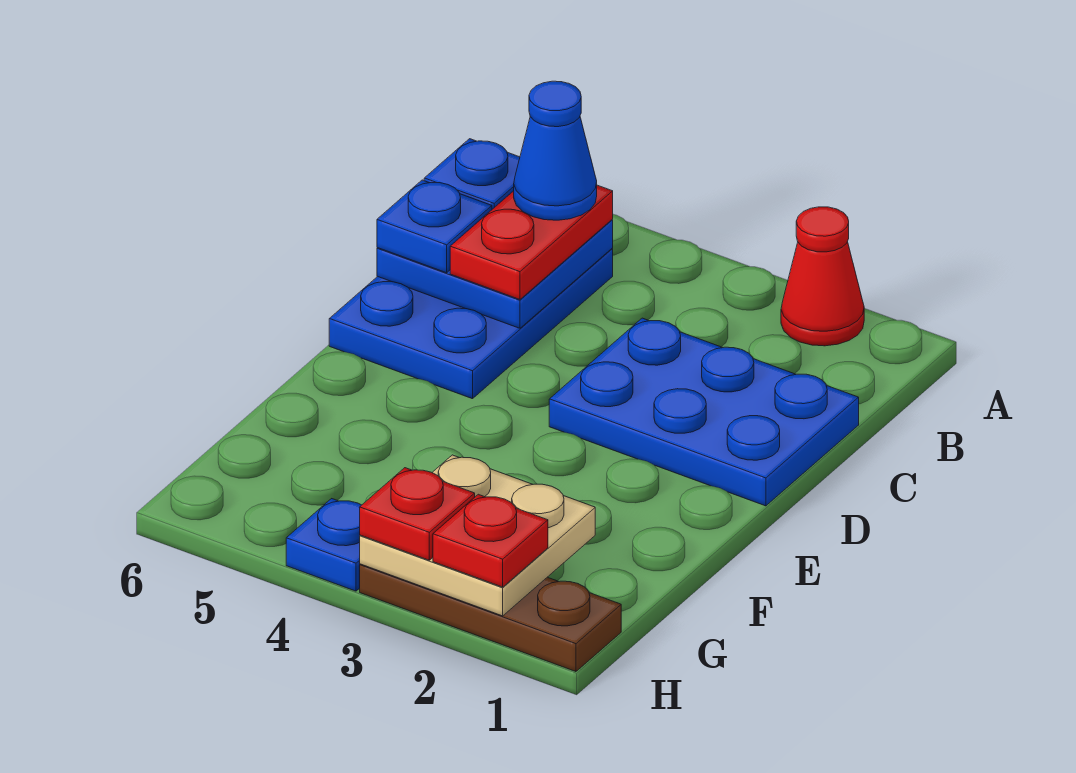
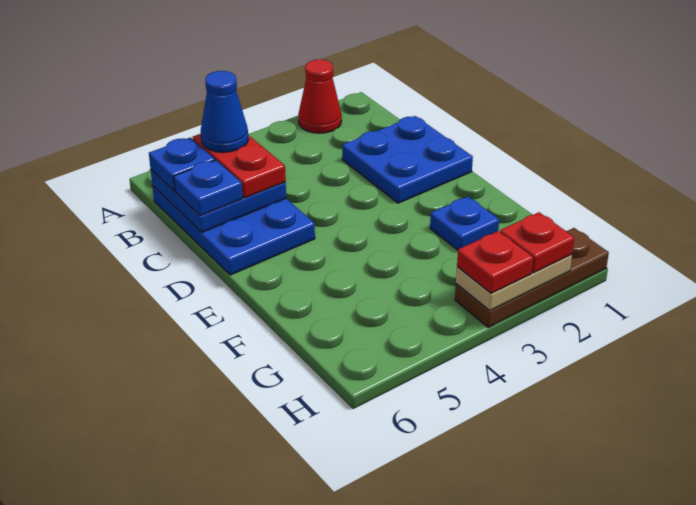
blue 2x3 plate [549,318,859,506] -> blue 2x2 plate [342,116,473,203]
tan 2x2 plate [360,455,595,616] -> tan 1x2 plate [456,254,572,310]
blue 1x1 plate [286,499,361,591] -> blue 1x1 plate moved to [430,197,499,250]

